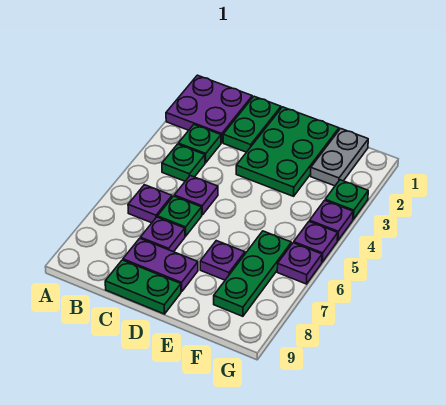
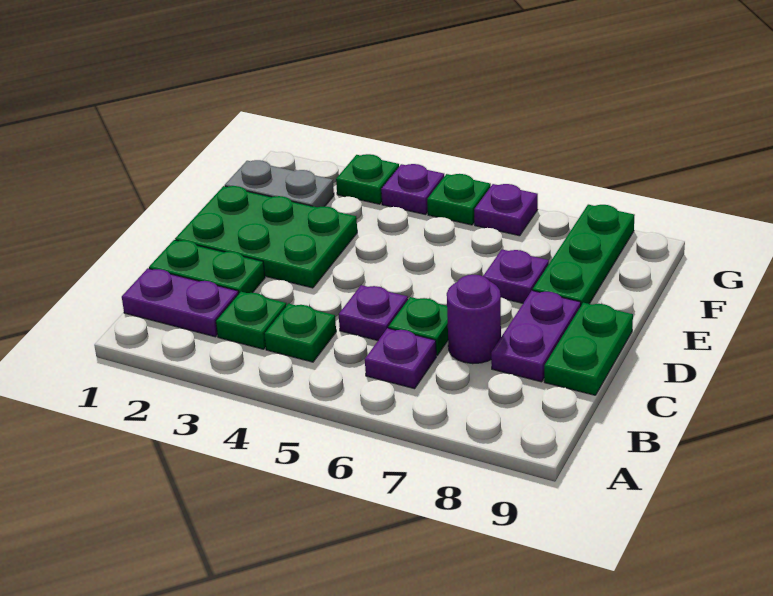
purple 2x2 plate [166,75,252,143] -> purple 1x2 plate [122,268,239,337]
purple 1x1 plate [140,217,185,252] -> purple 1x1 round brick [447,275,501,364]
green 1x3 plate [214,231,291,316] -> green 1x3 plate turned to [533,205,635,305]
purple 1x1 plate [294,221,338,262] -> green 1x1 plate [427,174,491,225]

